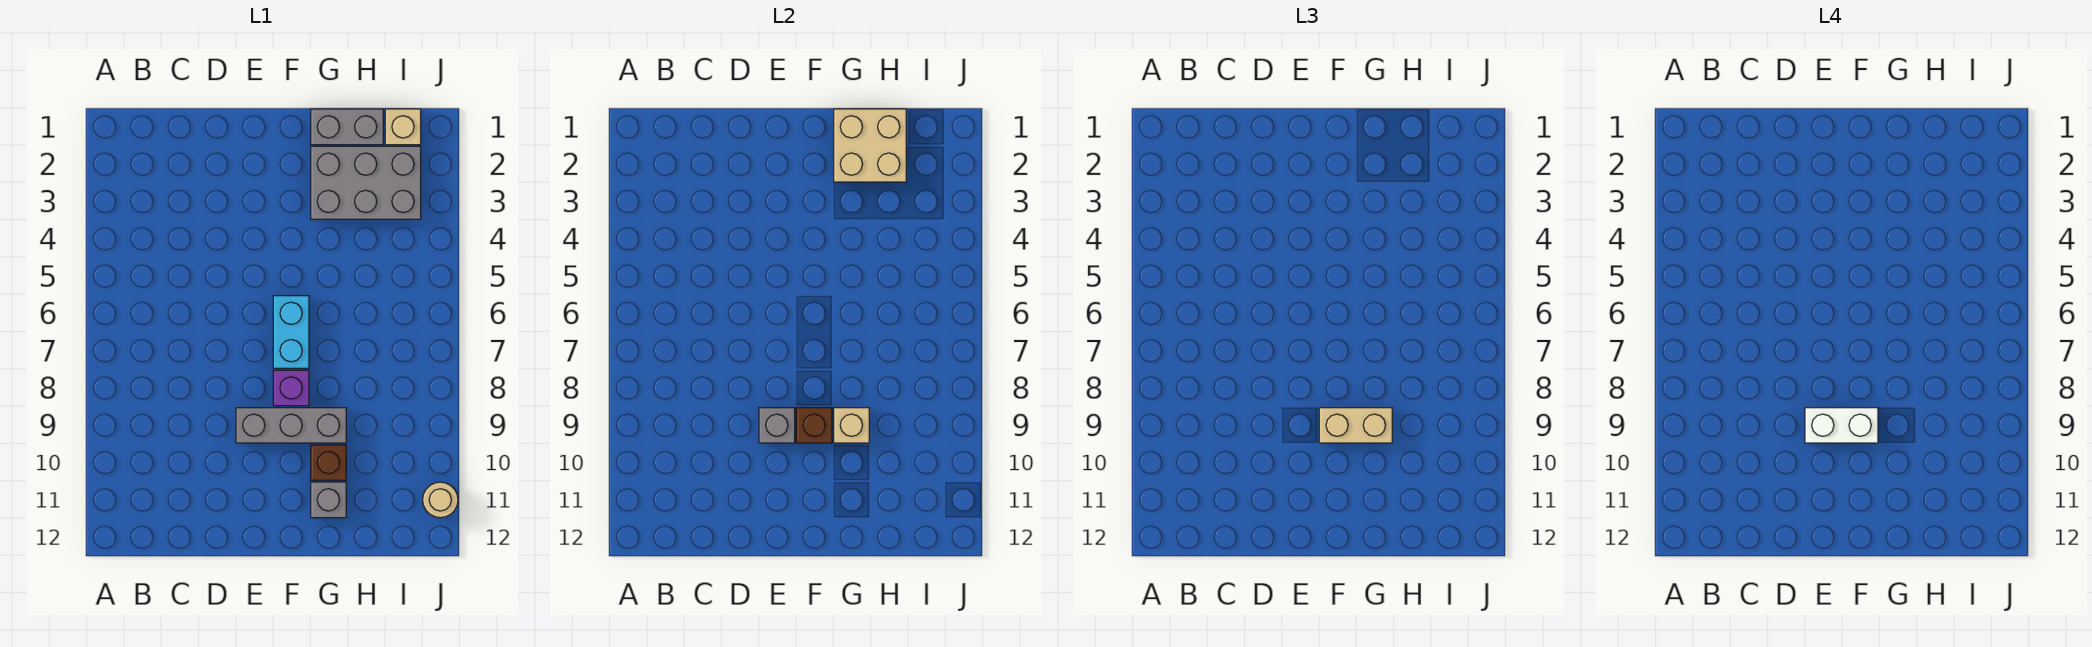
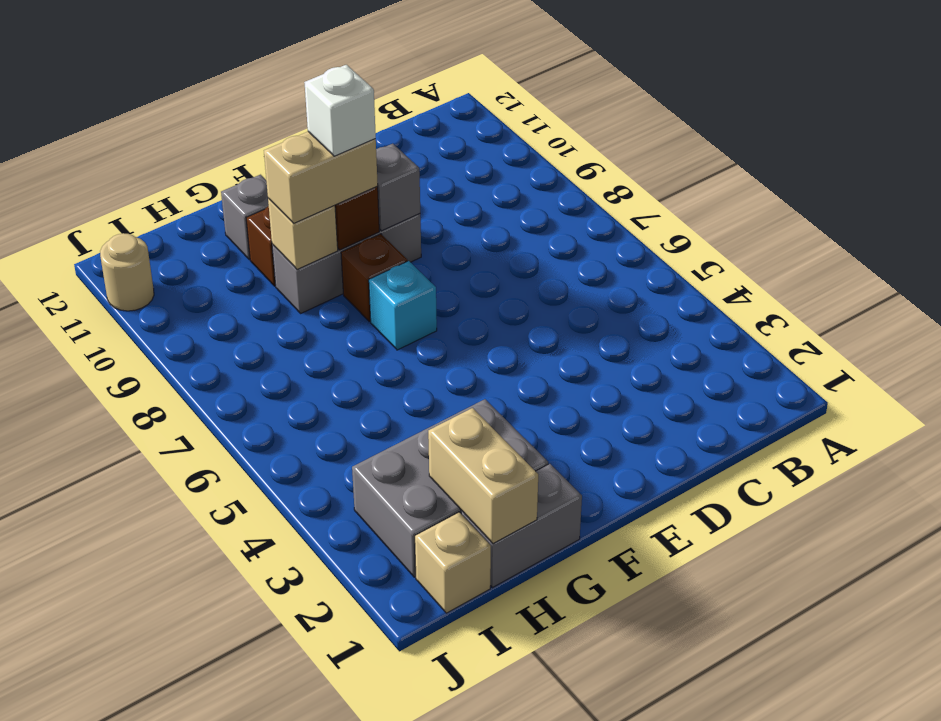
white 1x2 brick [1805,408,1878,443] -> white 1x1 brick [304,65,376,156]
cyan 1x2 brick [273,296,309,368] -> cyan 1x1 brick [369,261,437,350]
purple 1x1 brick [273,370,309,406] -> brown 1x1 brick [341,234,407,322]
tan 2x2 brick [834,109,906,182] -> tan 1x2 brick [428,408,538,544]

